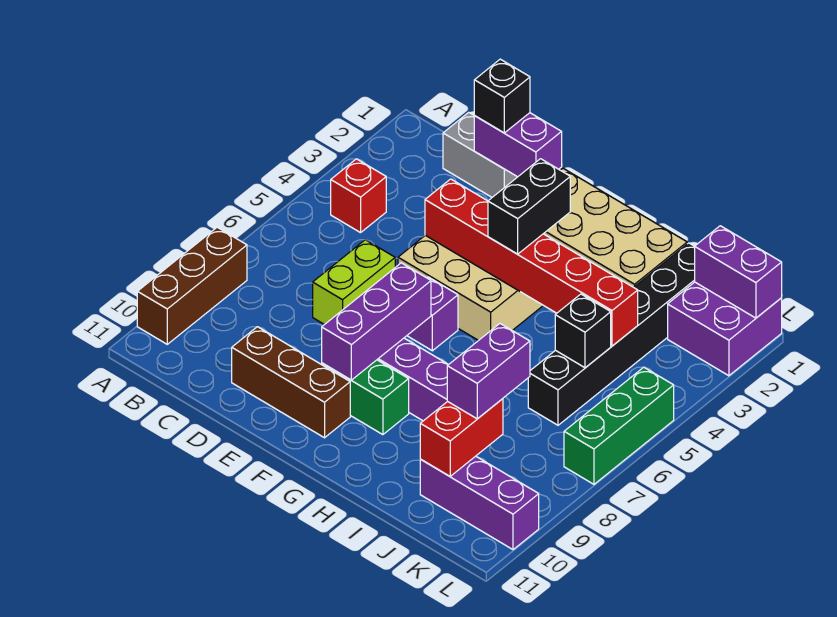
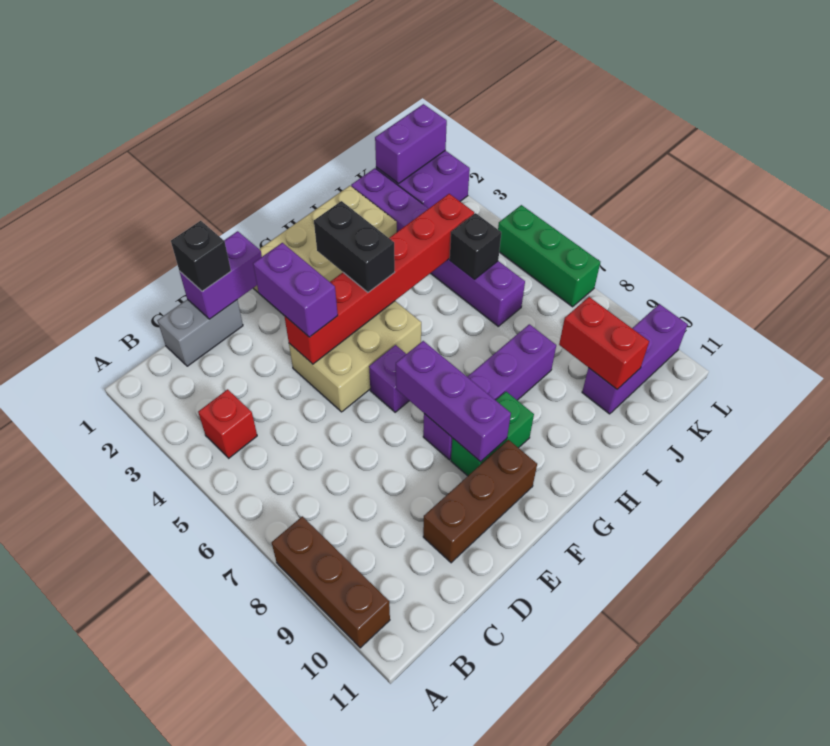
lime 1x2 brick [313,240,395,325] -> none
black 1x6 brick [528,243,695,425] -> purple 1x6 brick [351,168,525,326]
purple 1x2 brick [447,324,530,419] -> purple 1x2 brick moved to [253,243,338,337]

